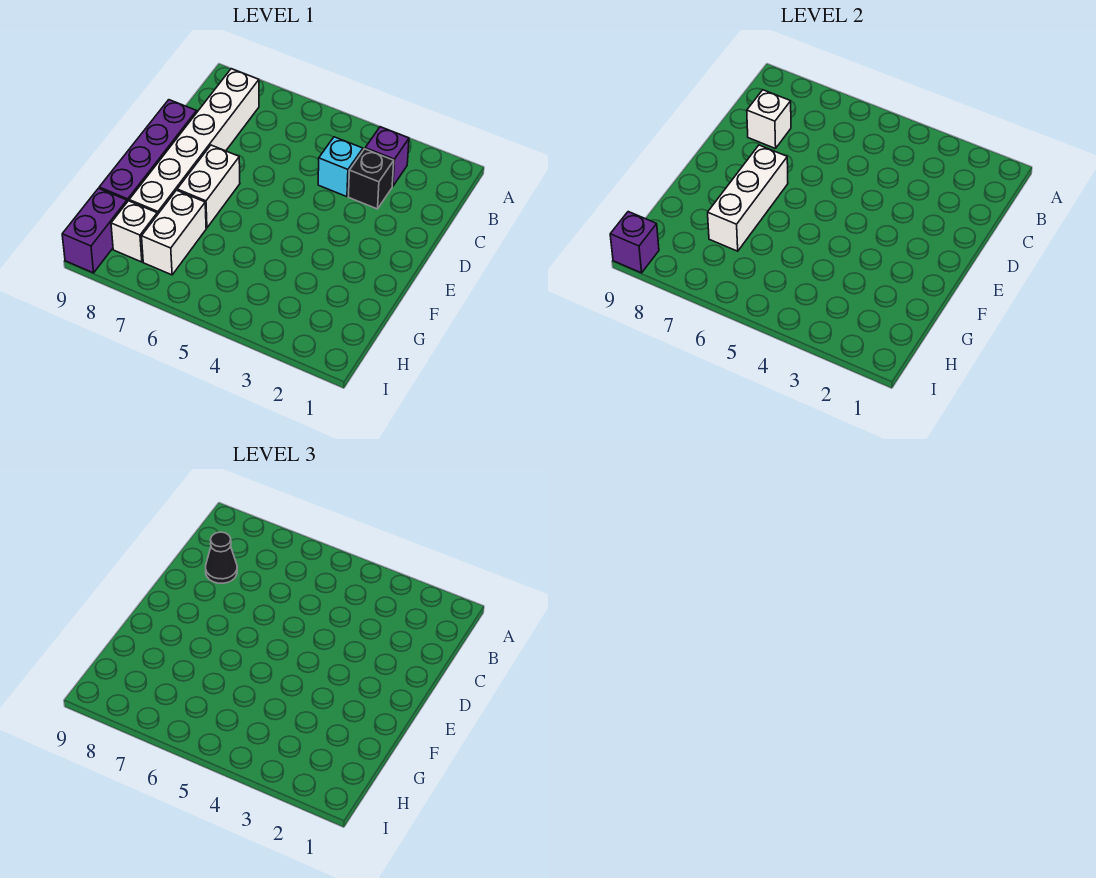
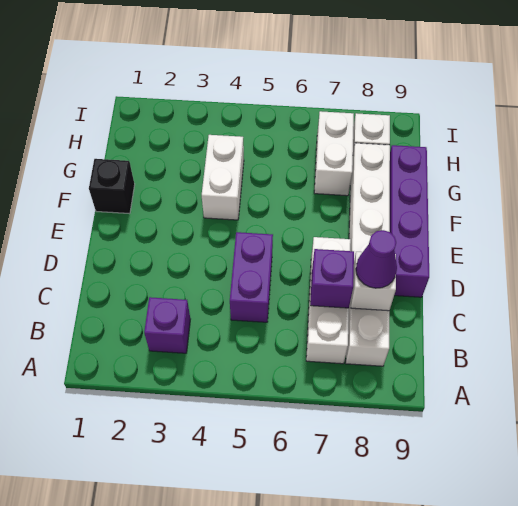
black 1x1 brick [348,149,394,209] -> black 1x1 brick moved to [89,159,135,214]
cyan 1x1 brick [318,137,363,197] -> none
black 1x1 cone [206,532,237,583] -> purple 1x1 cone [356,230,397,288]
white 1x2 brick [177,145,240,228] -> white 1x2 brick moved to [202,135,244,220]
white 1x3 brick [708,145,788,251] -> white 1x3 brick moved to [306,237,351,364]
purple 1x2 brick [62,188,127,273] -> purple 1x2 brick moved to [230,232,273,322]
purple 1x1 brick [610,212,659,273] -> purple 1x1 brick moved to [310,249,354,308]

